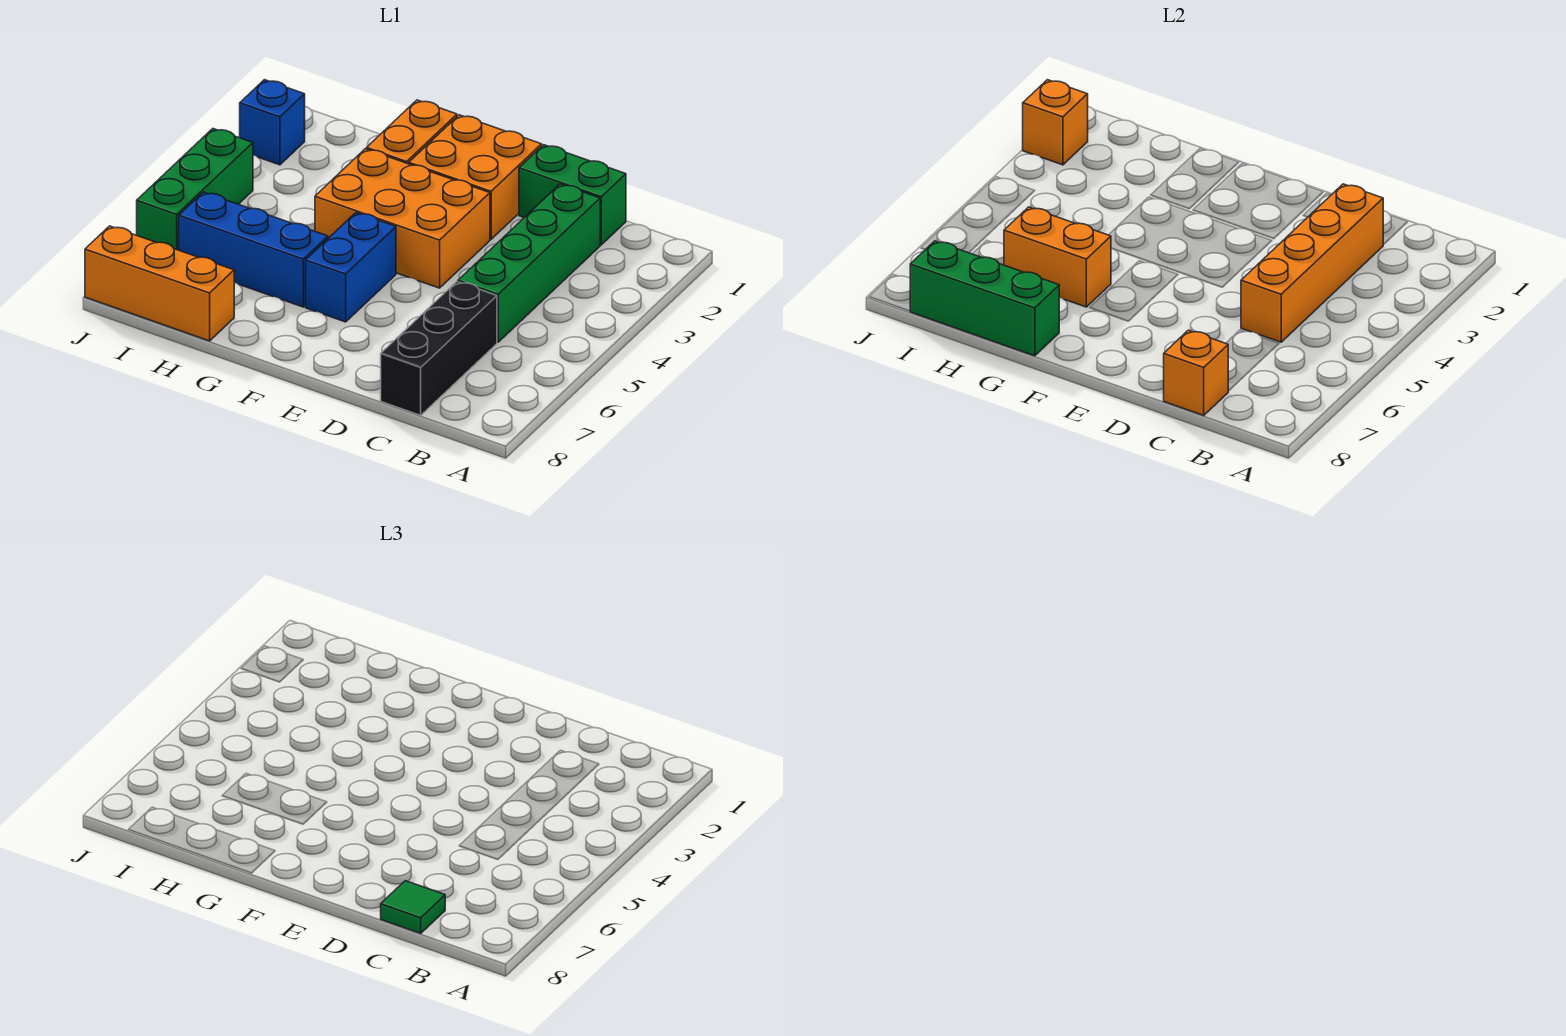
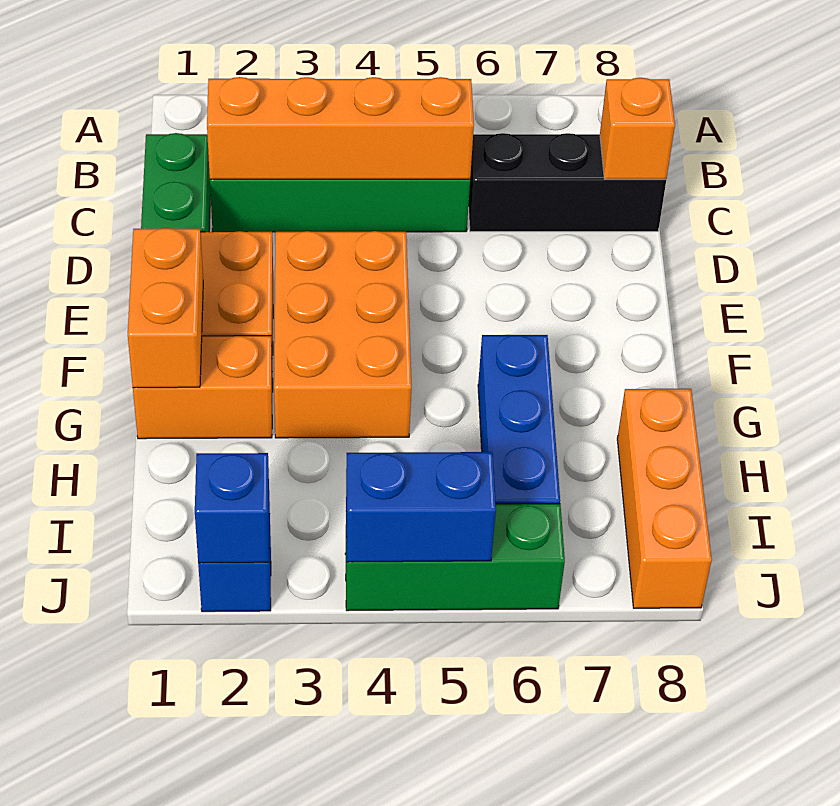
green 1x1 tile [381,881,445,933] -> none
blue 1x2 brick [306,213,396,322] -> blue 1x2 brick moved to [346,452,496,562]
orange 1x2 brick [1004,207,1111,307] -> orange 1x2 brick moved to [128,228,203,388]
green 1x3 brick [910,241,1059,356] -> none
orange 1x1 brick [1023,80,1088,165] -> blue 1x1 brick [195,453,270,563]

